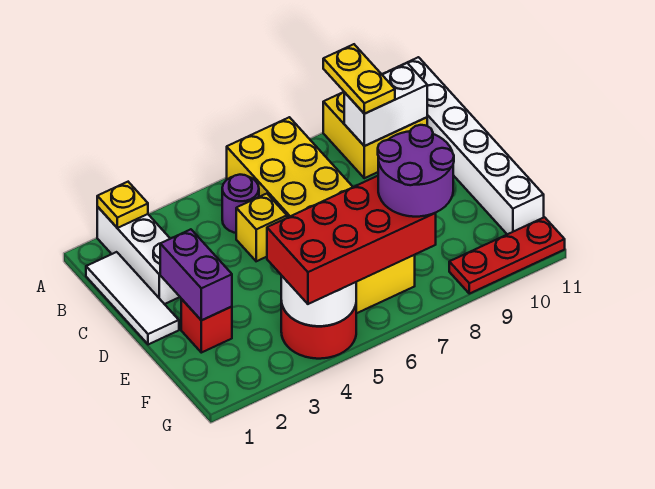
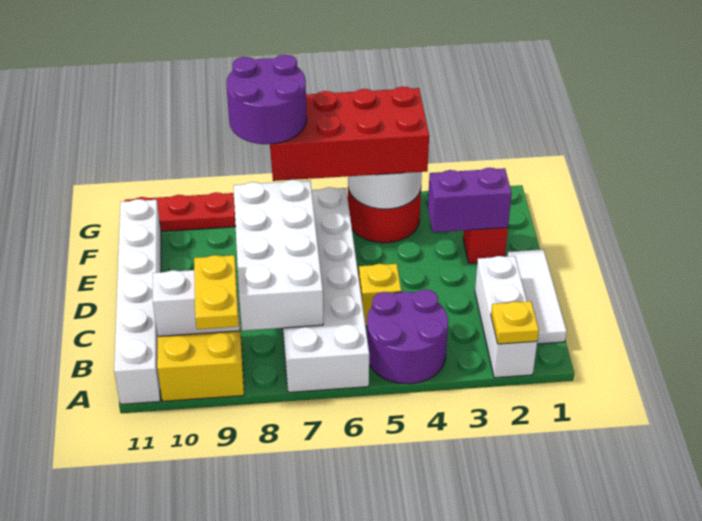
yellow 2x6 brick [227,117,415,313] -> white 2x6 brick [283,187,369,392]
purple 1x1 round brick [222,175,259,233] -> purple 2x2 round brick [367,289,448,384]
none -> white 2x4 brick [233,180,323,331]
purple 1x2 brick [160,229,232,320] -> purple 1x2 brick turned to [428,168,512,232]

